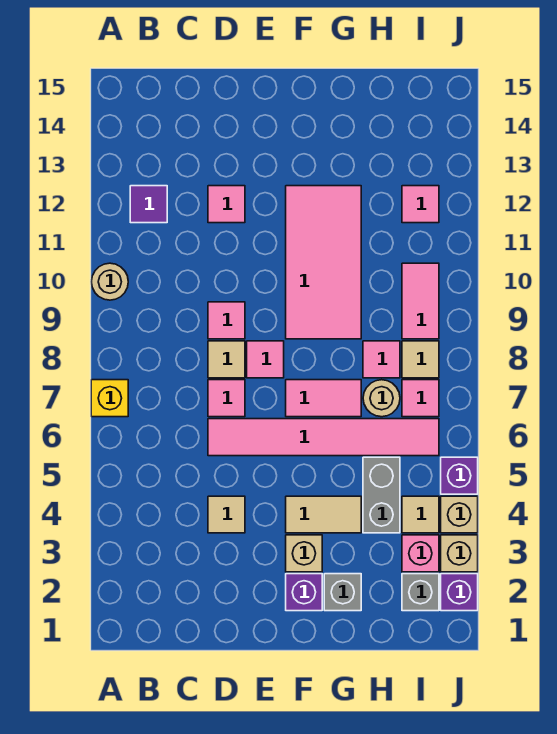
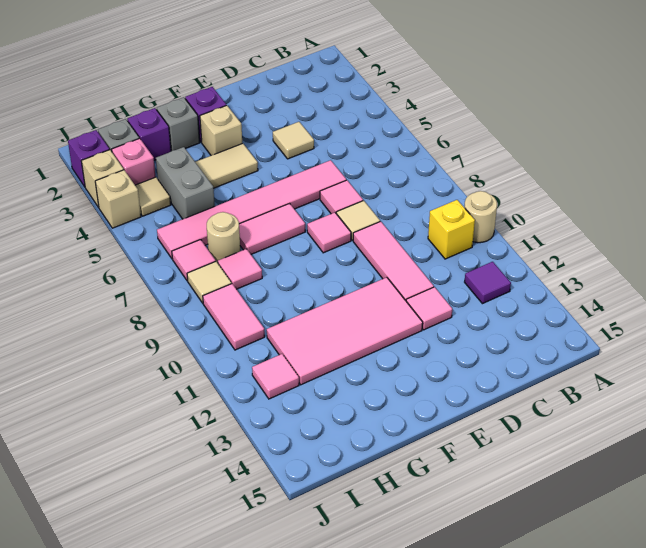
yellow 1x1 brick [91,380,128,417] -> yellow 1x1 brick moved to [428,200,475,259]
pink 1x1 tile [208,302,245,339] -> pink 1x3 tile [353,222,434,301]
pink 2x4 tile [286,186,361,339] -> pink 2x4 tile turned to [267,277,423,385]
purple 1x1 brick [441,457,478,494] -> purple 1x1 brick moved to [127,108,171,160]

